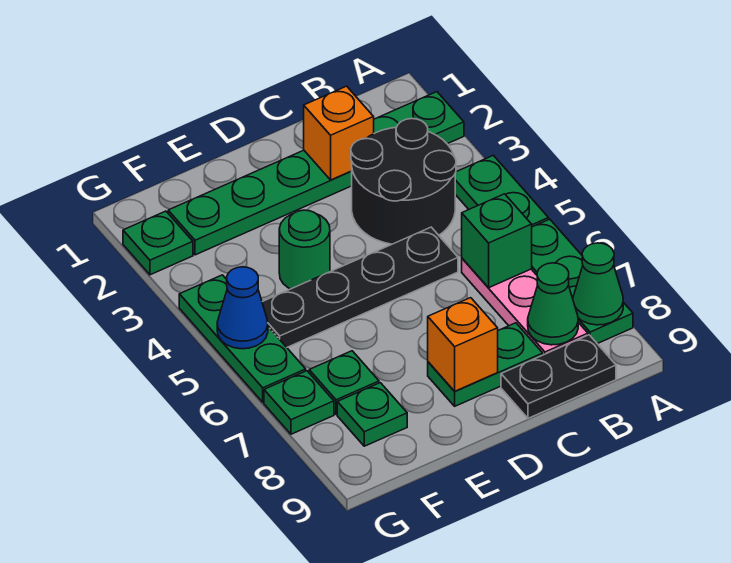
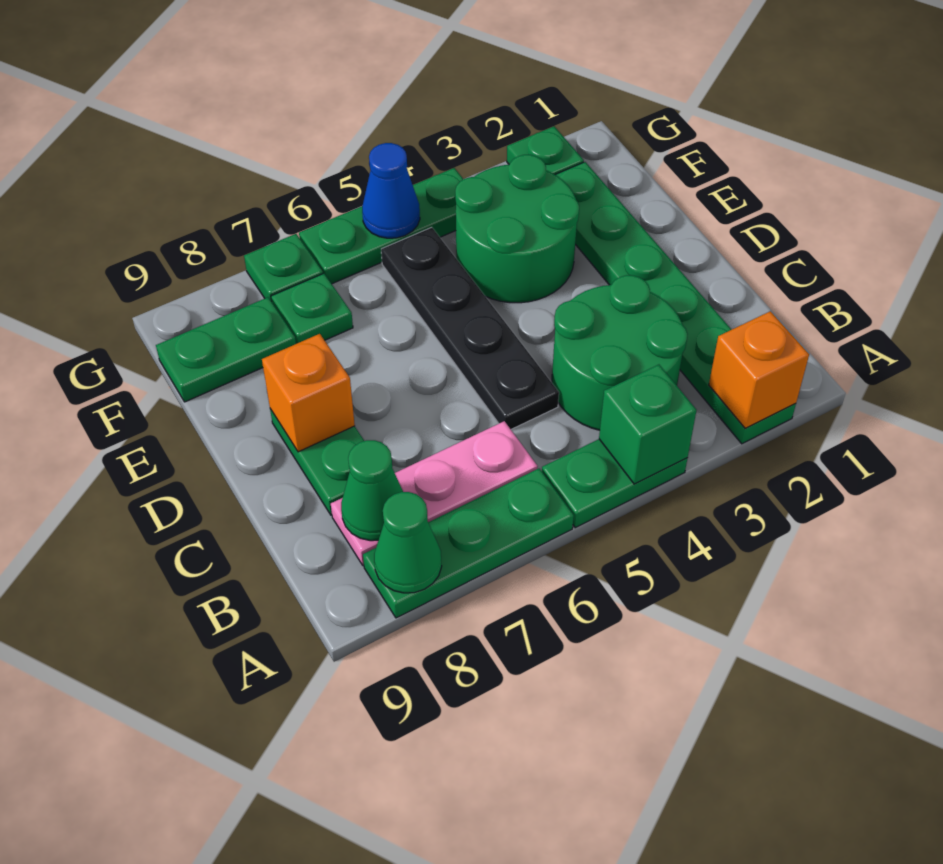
black 2x2 round brick [351,119,456,244] -> green 2x2 round brick [552,275,687,430]
green 1x1 brick [462,194,532,288] -> green 1x1 brick moved to [599,365,696,484]
black 1x2 plate [501,335,616,418] -> none
orange 1x1 brick [304,86,374,180] -> orange 1x1 brick moved to [709,311,809,428]
green 1x1 round brick [279,210,330,289] -> green 2x2 round brick [455,155,579,303]
green 1x1 plate [337,383,407,446] -> green 1x2 plate [156,297,296,402]

